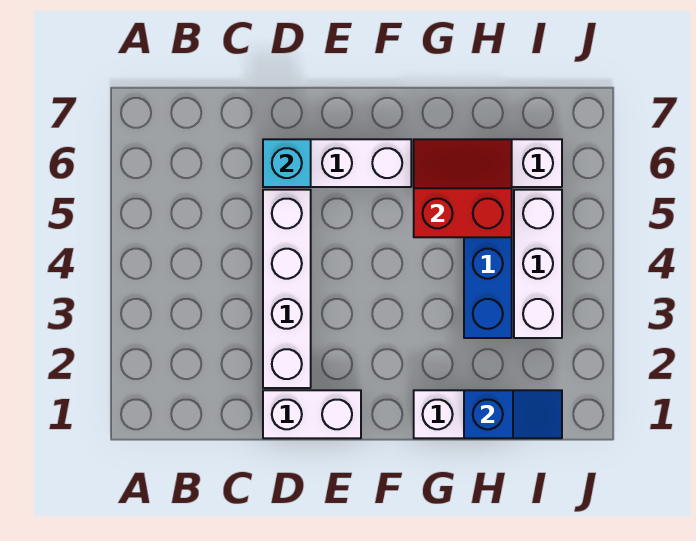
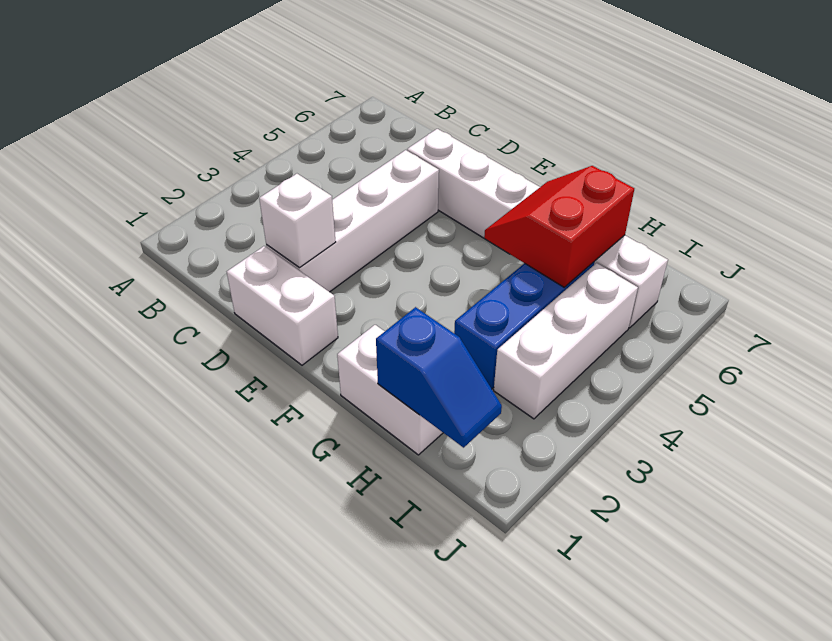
none -> white 1x1 brick [259,174,336,268]
cyan 1x1 brick [263,139,311,187] -> none
red 2x2 slope [414,139,512,237] -> red 2x2 slope turned to [484,166,634,287]

